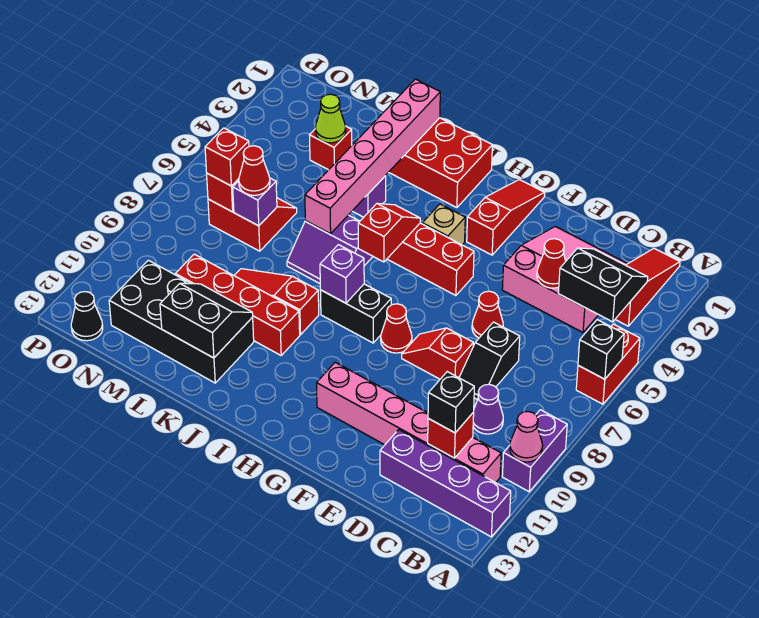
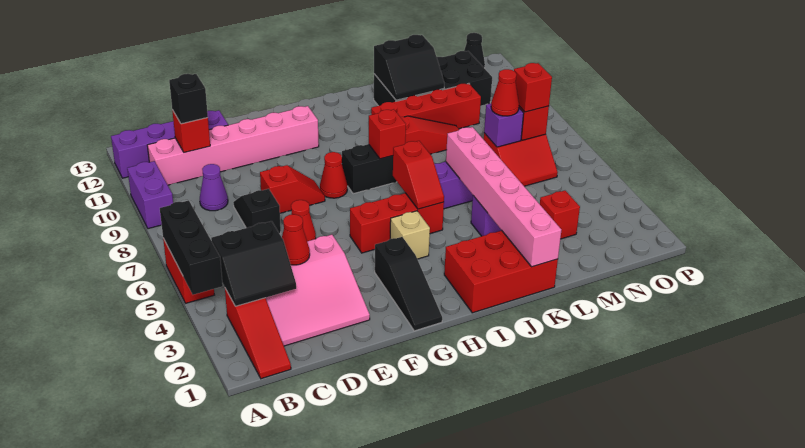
black 1x1 brick [578,320,624,379] -> black 1x3 brick [160,200,223,295]
pink 1x1 cone [510,412,543,462] -> none
red 1x3 slope [467,180,545,255] -> black 1x3 slope [375,237,442,331]
purple 1x1 brick [320,245,364,303] -> red 1x1 brick [369,109,406,159]
lime 1x1 cone [315,94,346,143] -> none

